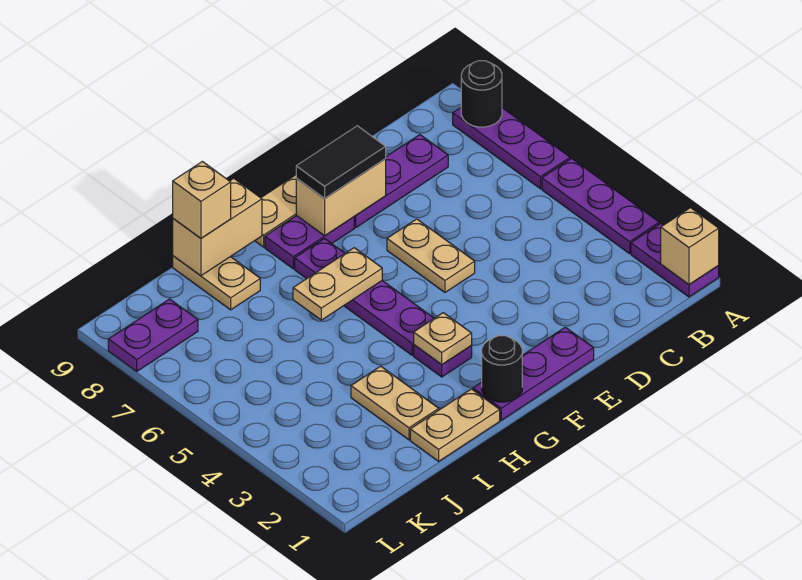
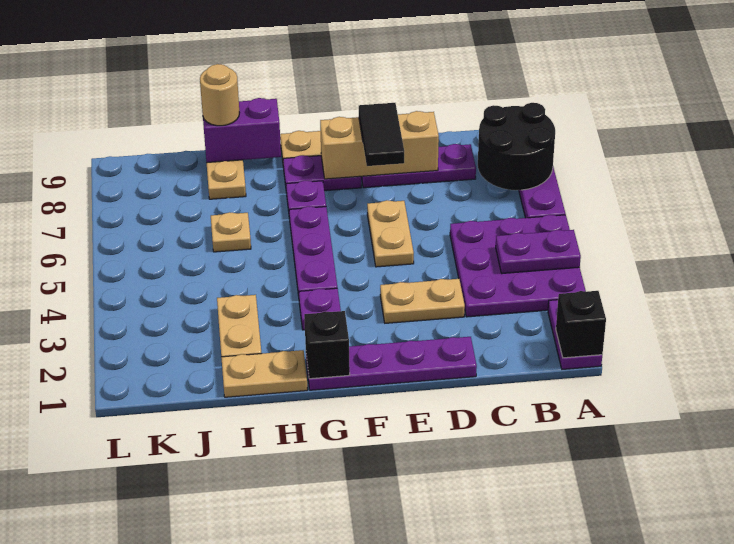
tan 1x1 brick [661,208,719,284] -> black 1x1 brick [556,291,606,358]
purple 1x3 plate [542,158,659,254] -> purple 3x3 plate [450,215,586,317]
black 1x1 round brick [461,61,502,127] -> black 2x2 round brick [478,103,555,190]
purple 1x3 plate [473,327,594,420] -> purple 1x4 plate [306,337,477,390]
tan 1x2 brick [296,159,386,236] -> tan 1x3 brick [320,111,439,179]
black 1x2 tile [296,126,386,199] -> black 1x2 tile turned to [359,103,404,166]
black 1x1 round brick [482,336,522,402] -> black 1x1 brick [304,311,350,379]
tan 1x1 plate [414,313,472,365] -> tan 1x1 plate moved to [211,212,251,252]
tan 1x2 plate [293,248,382,320] -> tan 1x2 plate moved to [380,279,465,323]
tan 1x2 brick [173,178,262,276] -> purple 1x2 brick [203,98,281,163]
tan 1x1 brick [173,162,231,238] -> tan 1x1 round brick [200,64,240,126]
purple 1x2 plate [108,299,198,371] -> purple 1x2 plate moved to [496,230,581,273]

